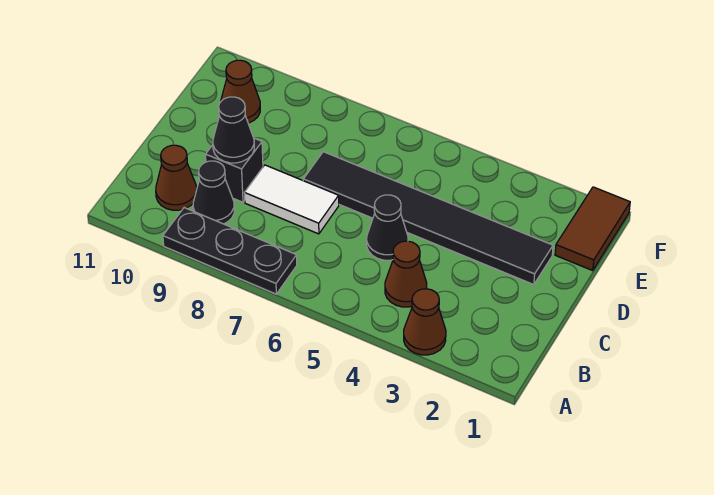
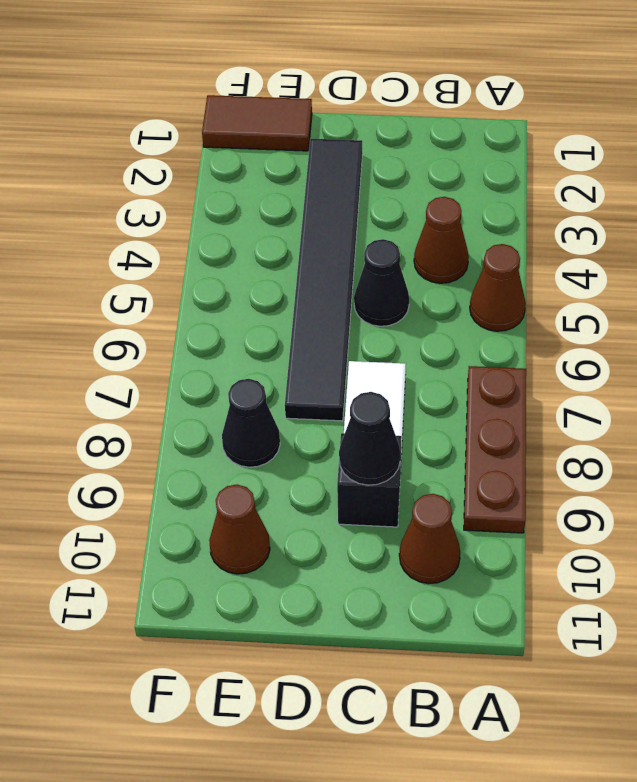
brown 1x1 cone [404,289,446,355] -> brown 1x1 cone moved to [470,244,526,331]
black 1x3 plate [163,208,297,294] -> brown 1x3 plate [464,366,526,533]
black 1x1 cone [193,161,234,224] -> black 1x1 cone moved to [222,379,280,467]

